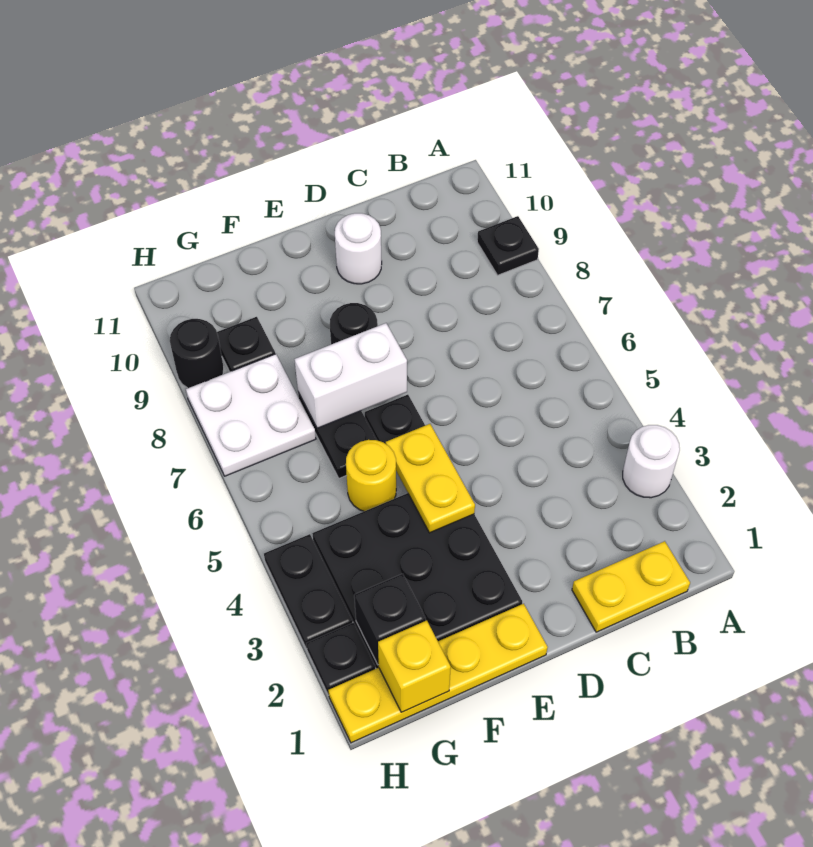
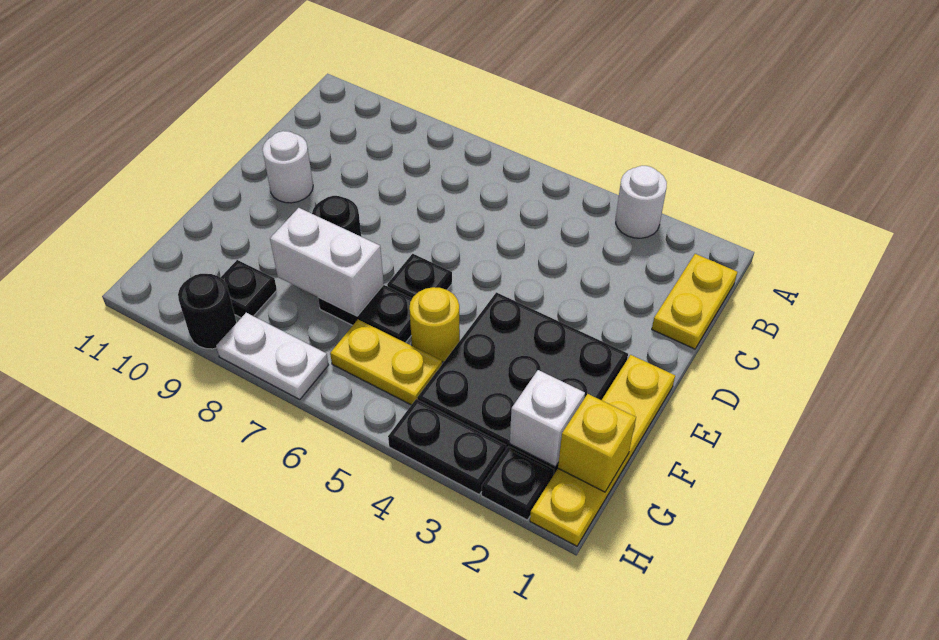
black 1x1 plate [477,216,539,275] -> none
yellow 1x2 plate [386,424,475,533] -> yellow 1x2 plate moved to [330,320,442,405]
white 1x2 brick [295,323,407,428] -> white 1x2 brick turned to [270,208,384,316]
black 1x1 brick [354,574,426,665] -> white 1x1 brick [510,370,585,467]
white 2x2 plate [186,354,316,476] -> white 1x2 plate [216,313,328,400]

